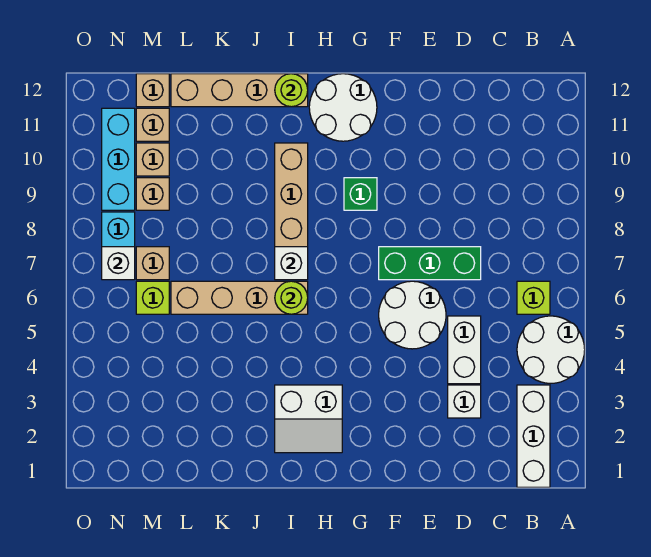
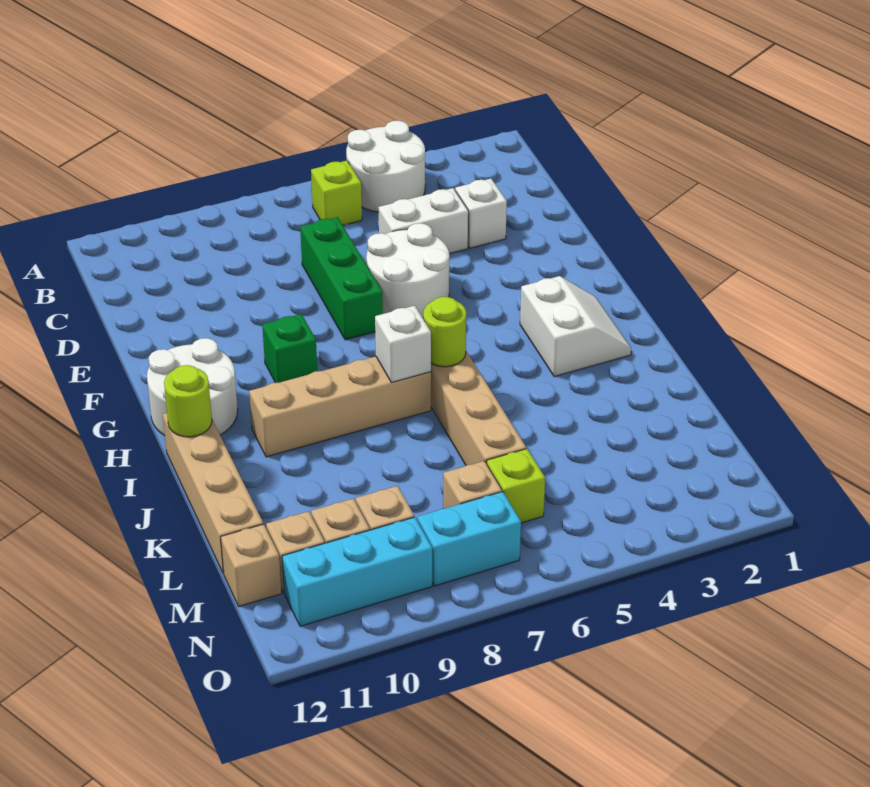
white 1x3 brick [517,385,550,487] -> none
white 1x1 brick [102,247,135,280] -> none

